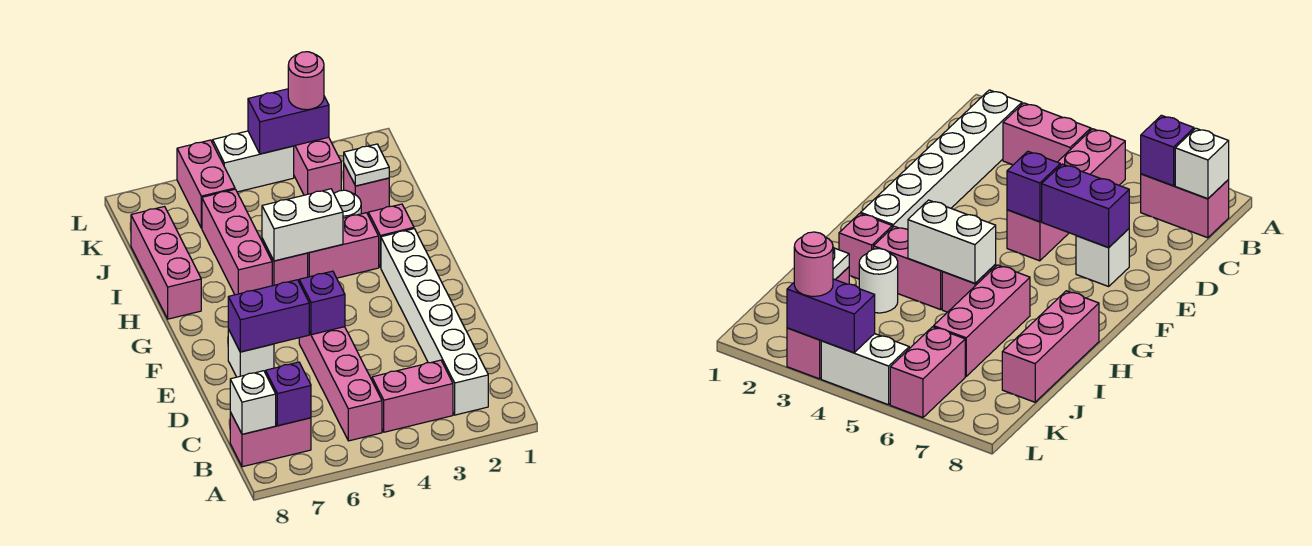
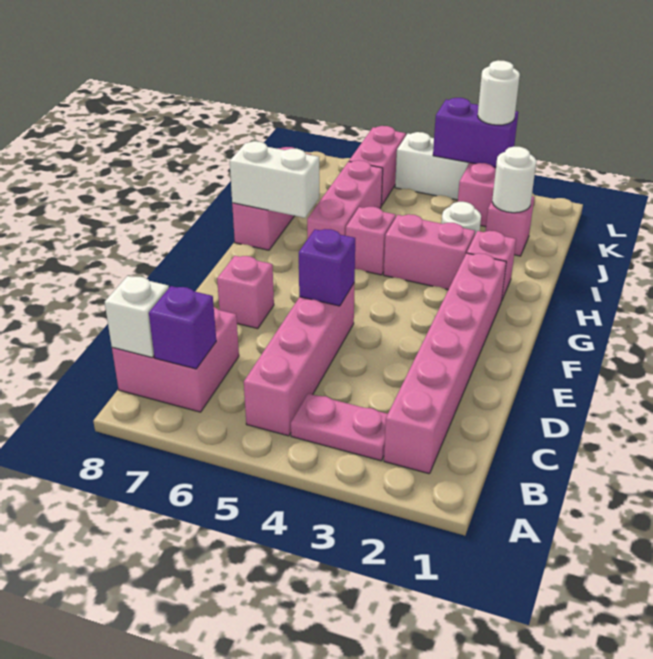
white 1x6 brick [381,229,488,415] -> pink 1x6 brick [384,253,506,474]
pink 1x2 brick [372,360,453,432] -> pink 1x2 plate [291,393,388,461]
pink 1x2 brick [230,412,311,467] -> pink 2x2 brick [112,307,239,412]
purple 1x2 brick [228,280,309,352] -> none
white 1x1 brick [228,329,274,377] -> pink 1x1 brick [217,256,274,329]
white 1x2 brick [262,189,343,261] -> white 1x2 brick moved to [230,141,319,218]
white 1x1 plate [344,144,389,186] -> white 1x1 round brick [492,147,536,213]
pink 1x1 round brick [288,52,324,110] -> white 1x1 round brick [478,60,520,125]

